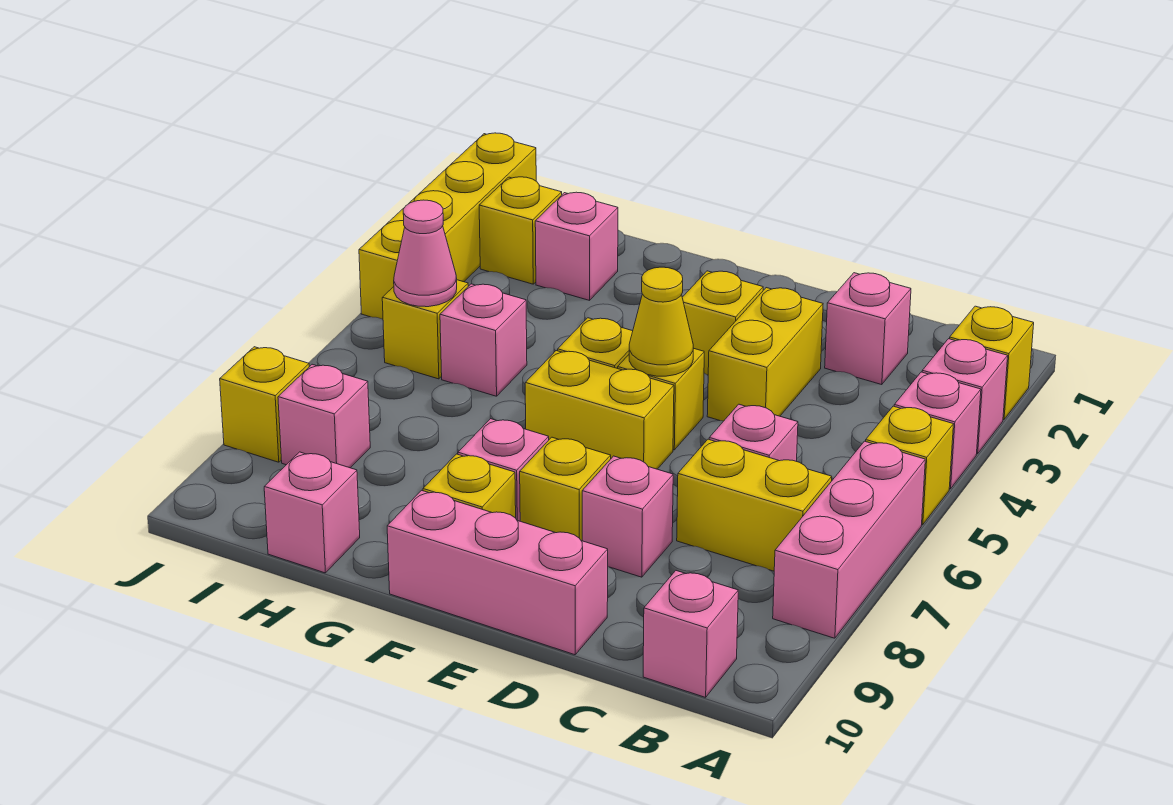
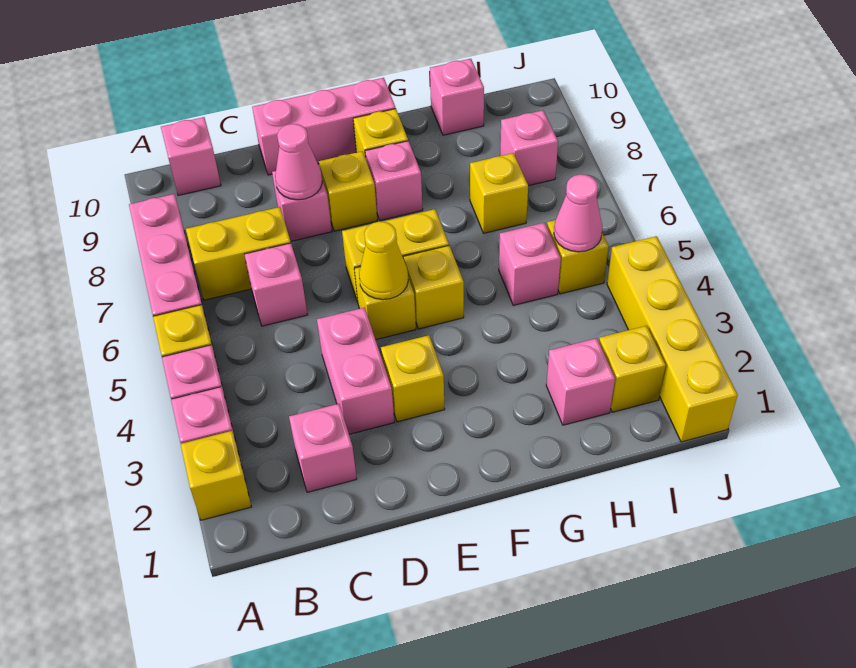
yellow 1x2 brick [707,288,823,421] -> pink 1x2 brick [317,308,394,434]
none -> pink 1x1 cone [275,124,322,200]
yellow 1x1 brick [220,347,309,462] -> yellow 1x1 brick moved to [470,153,528,233]

